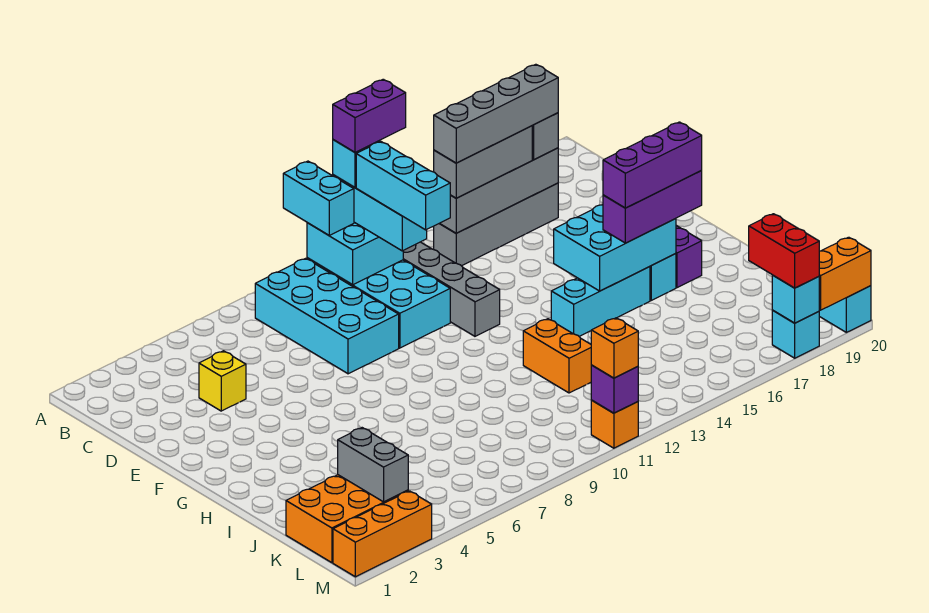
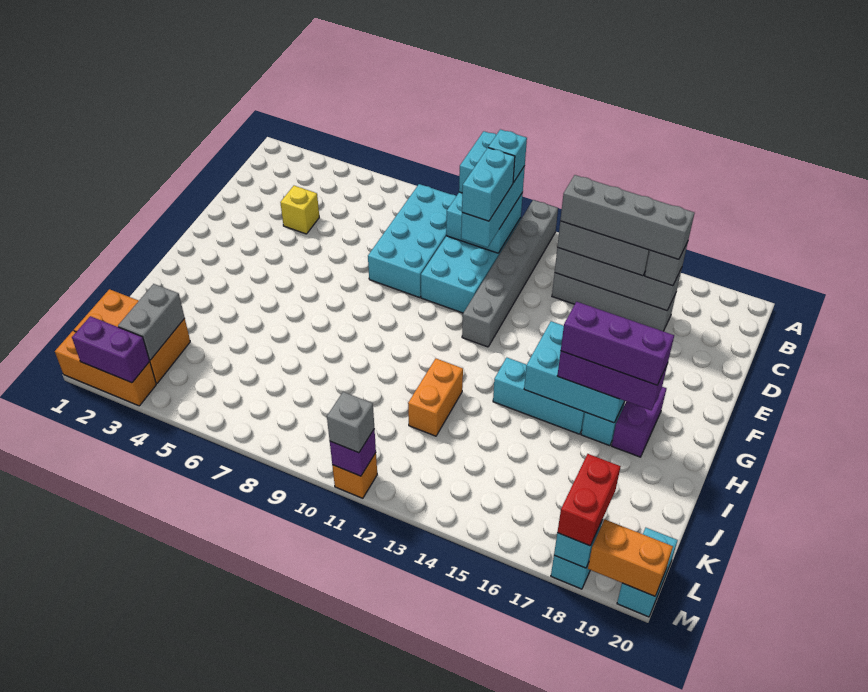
purple 1x2 brick [333,79,406,153] -> purple 1x2 brick moved to [72,316,150,383]
cyan 1x3 brick [356,142,450,230] -> cyan 1x2 brick [462,148,515,221]
orange 1x1 brick [591,318,638,378] -> grey 1x1 brick [327,392,374,453]

